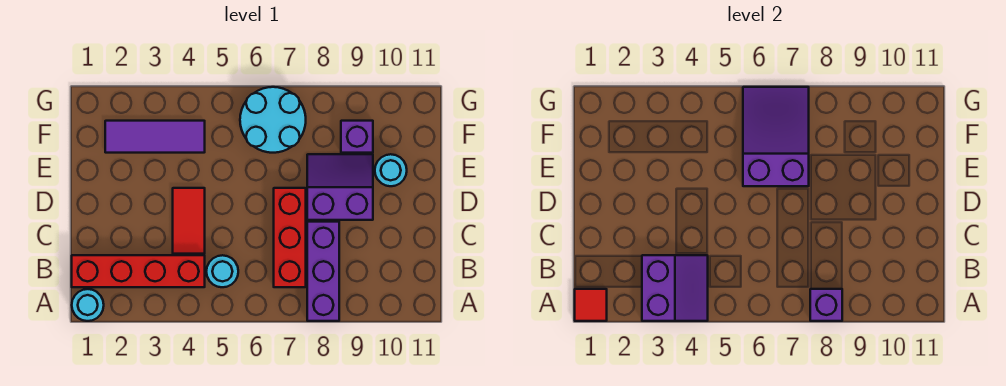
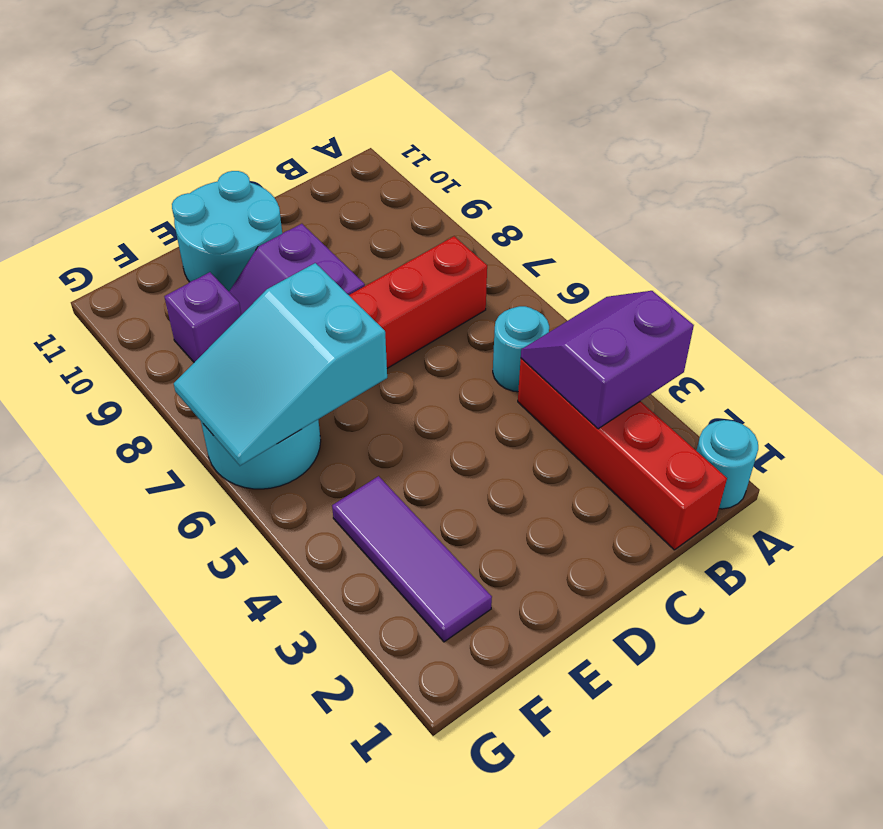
red 1x1 tile [575,289,607,321] -> none
purple 1x3 brick [307,222,339,321] -> none
purple 1x1 brick [810,289,842,321] -> none
red 1x2 tile [173,188,205,254] -> none
purple 2x3 slope [743,87,809,186] -> cyan 2x3 slope [174,263,387,466]
cyan 1x1 round brick [375,154,407,186] -> cyan 2x2 round brick [172,171,282,291]

